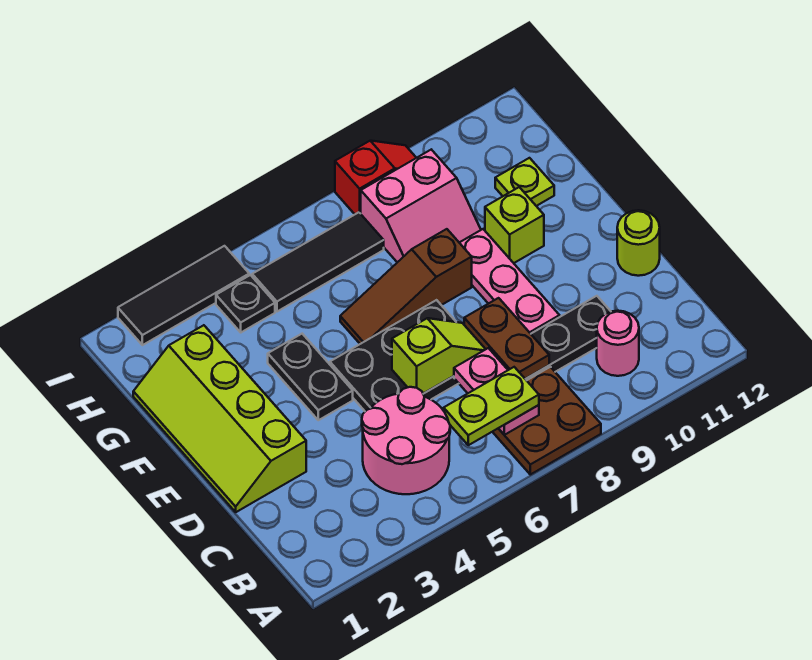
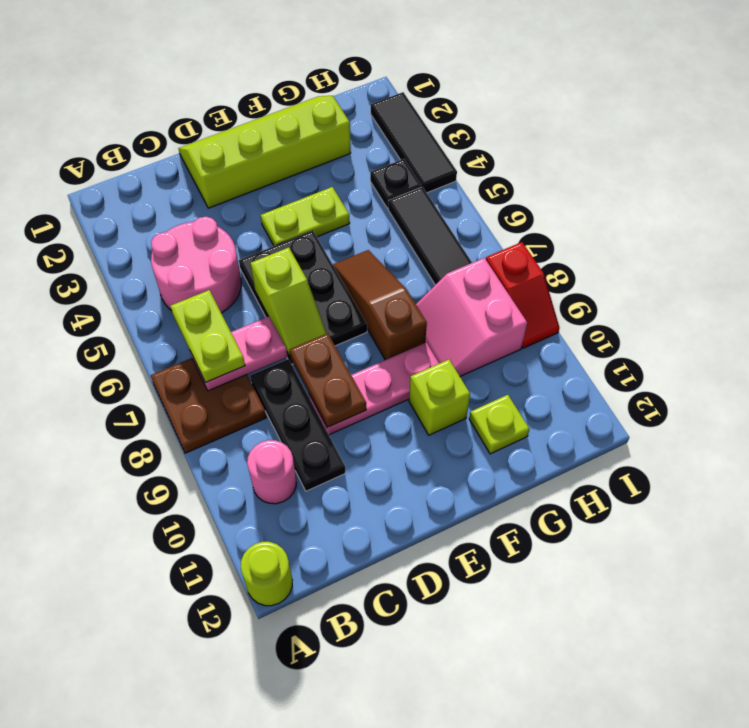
brown 1x2 plate [464,298,549,379] -> brown 1x2 plate turned to [289,333,366,427]
lime 1x1 round brick [617,210,660,276] -> lime 1x1 round brick moved to [241,542,292,606]
black 1x2 plate [268,334,353,420] -> lime 1x2 plate [261,187,350,246]

